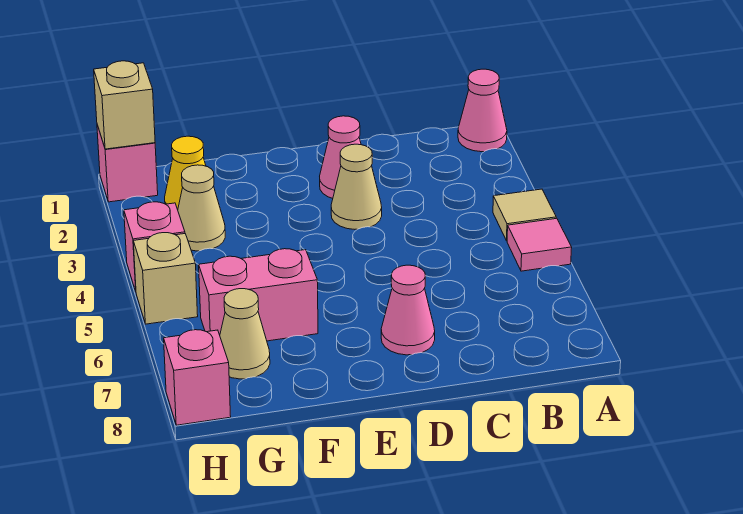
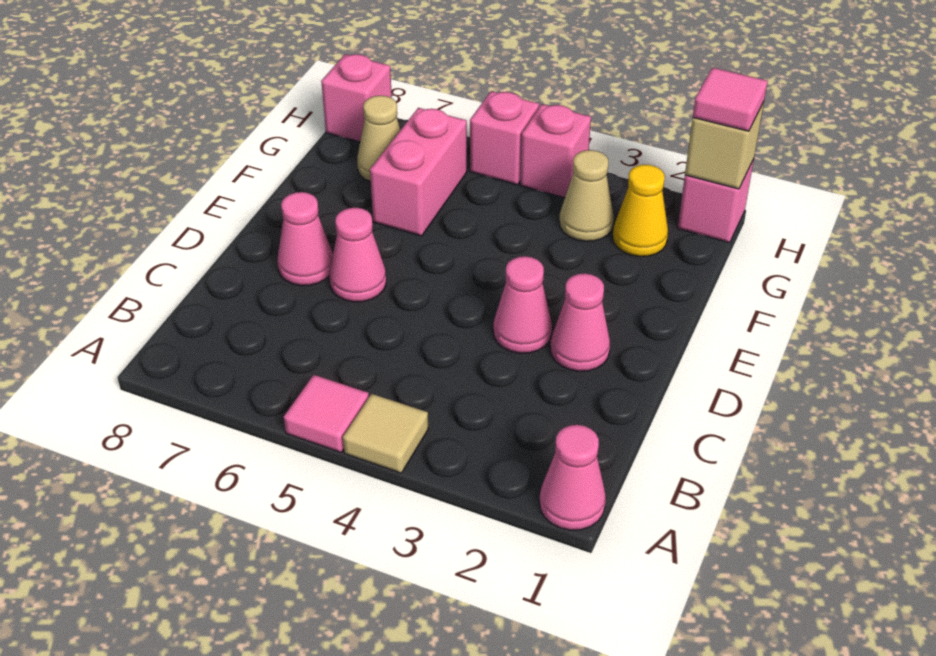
tan 1x1 cone [331,144,382,229] -> pink 1x1 cone [493,256,552,353]
none -> pink 1x1 cone [330,208,386,302]
none -> pink 1x1 tile [693,68,768,131]
tan 1x1 brick [133,233,198,324] -> pink 1x1 brick [470,91,539,185]

